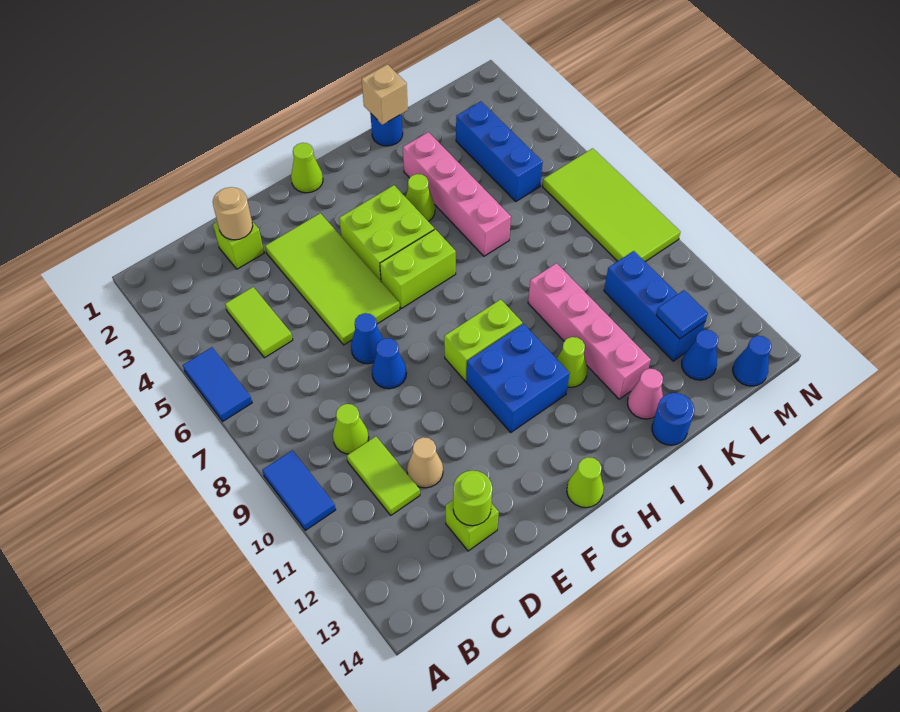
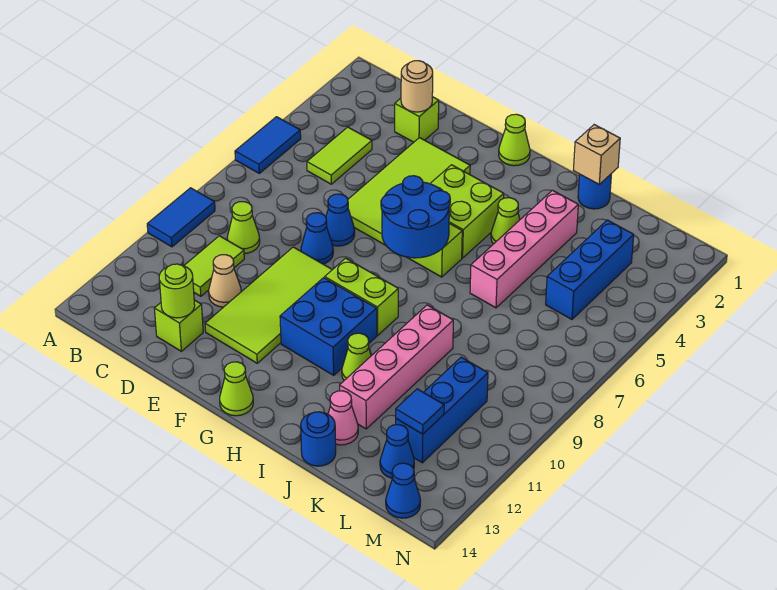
none -> blue 2x2 round brick [381,176,450,258]
lime 2x4 tile [543,148,680,262] -> lime 2x4 tile moved to [205,247,332,363]

